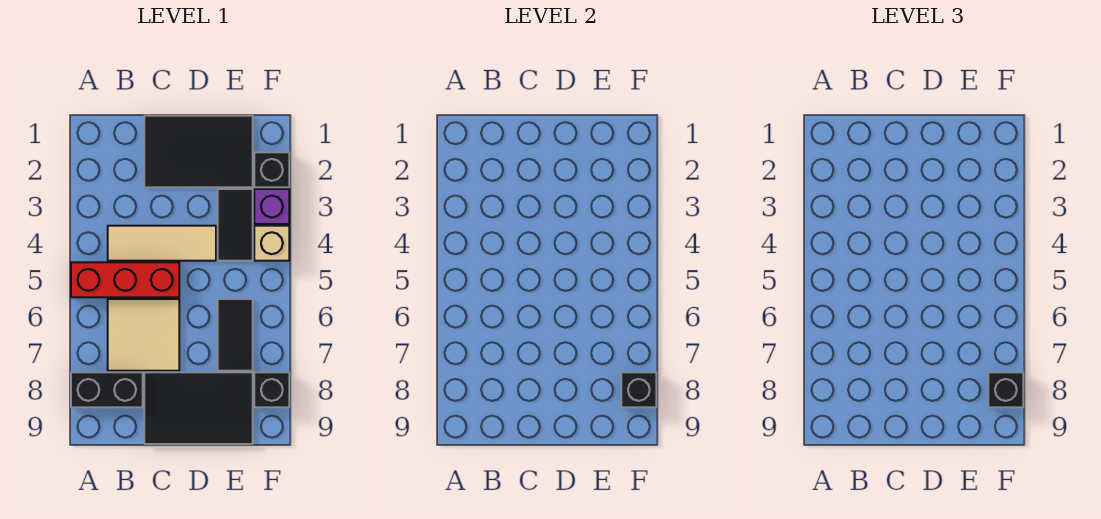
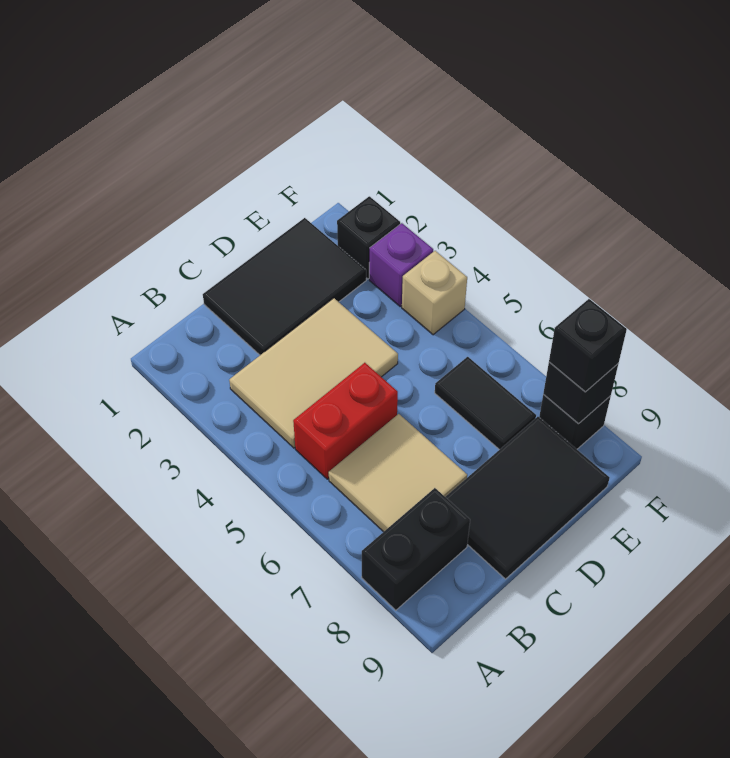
red 1x3 brick [71,262,179,297] -> red 1x2 brick [293,363,398,479]
tan 1x3 tile [108,226,216,261] -> tan 2x3 tile [229,298,398,448]
black 1x2 tile [218,189,253,261] -> none

